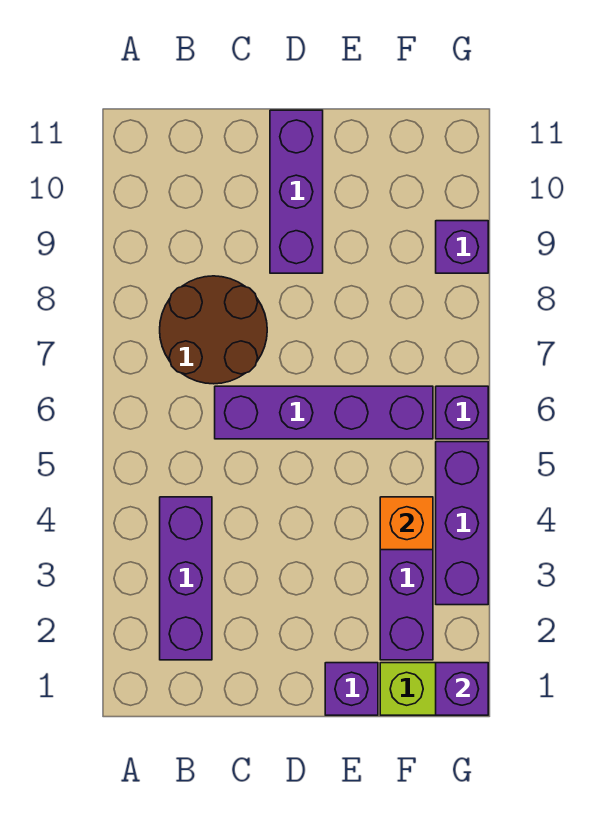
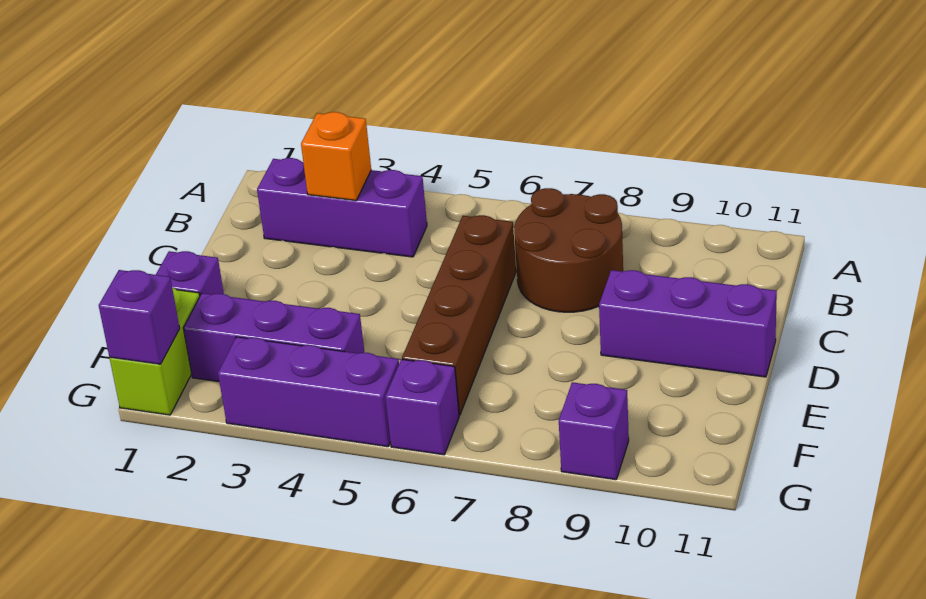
purple 1x4 brick [215,386,433,439] -> brown 1x4 brick [402,215,516,415]
orange 1x1 brick [380,497,433,550] -> orange 1x1 brick moved to [301,112,371,201]

